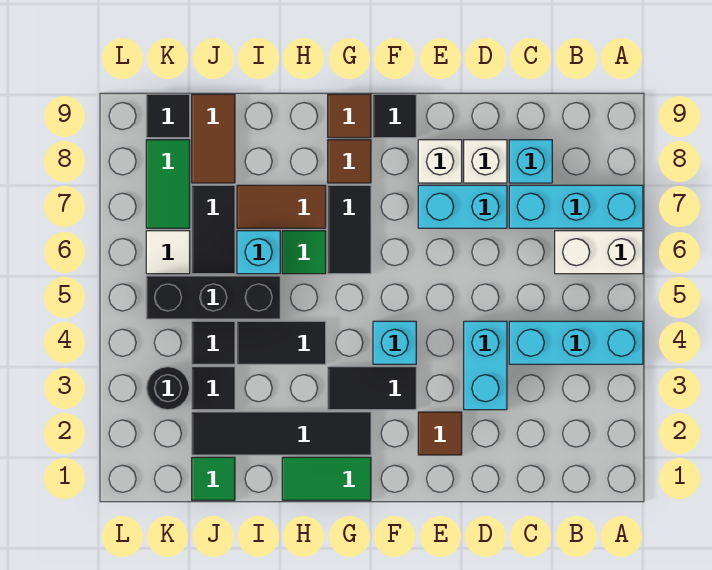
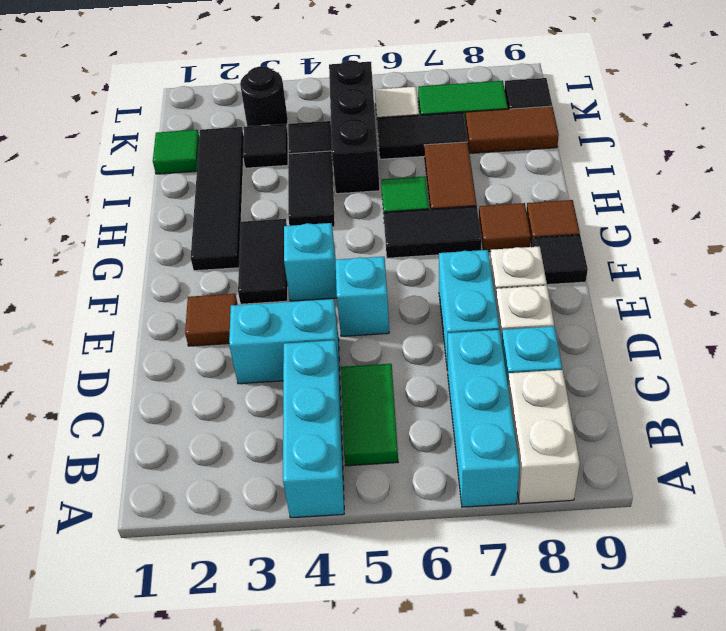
white 1x2 brick [555,231,643,274] -> white 1x2 brick moved to [508,370,580,504]
green 1x2 tile [282,457,371,500] -> green 1x2 tile moved to [341,364,398,466]
cyan 1x1 brick [237,231,280,274] -> cyan 1x1 brick moved to [336,257,389,336]

